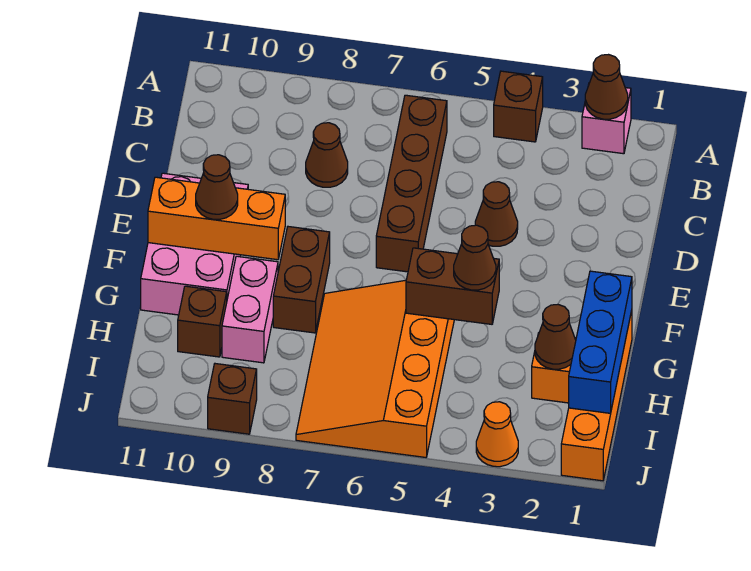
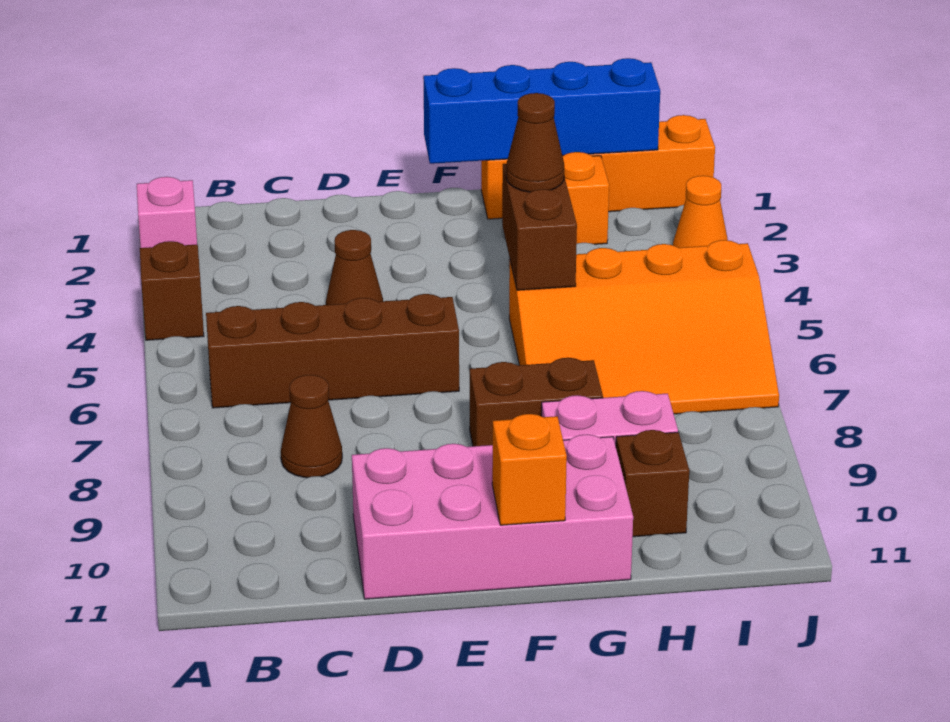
brown 1x1 cone [585,55,628,119] -> none
pink 2x3 brick [141,173,248,315] -> pink 2x4 brick [352,434,633,599]
orange 1x3 brick [148,177,285,260] -> orange 1x1 brick [492,414,567,525]
brown 1x1 cone [196,155,238,219] -> none
blue 1x3 brick [569,271,632,413] -> blue 1x4 brick [423,58,660,164]
brown 1x1 cone [535,305,576,369] -> none
brown 1x1 brick [208,364,257,434] -> none

